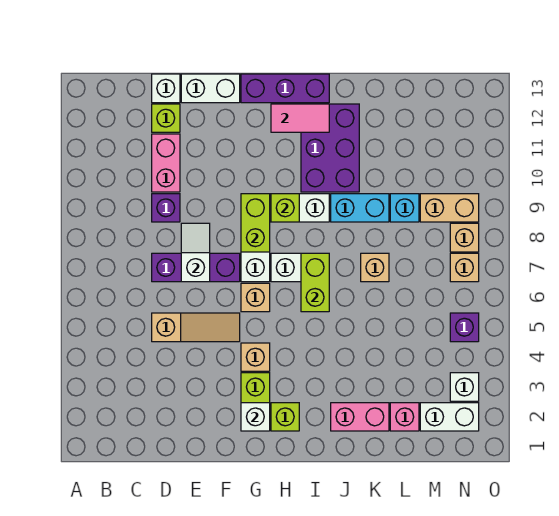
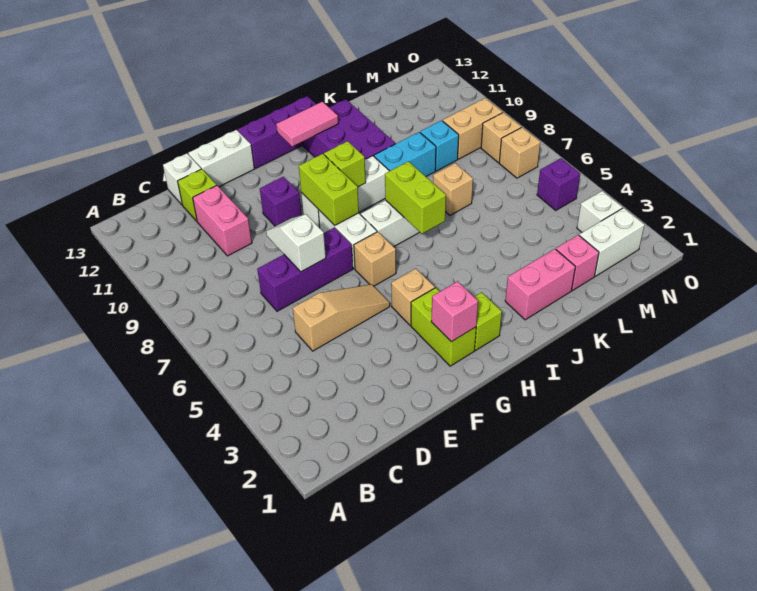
purple 1x1 brick [152,194,180,222] -> purple 1x1 brick moved to [260,177,301,226]
white 1x1 brick [241,403,270,431] -> pink 1x1 brick [431,281,478,342]

